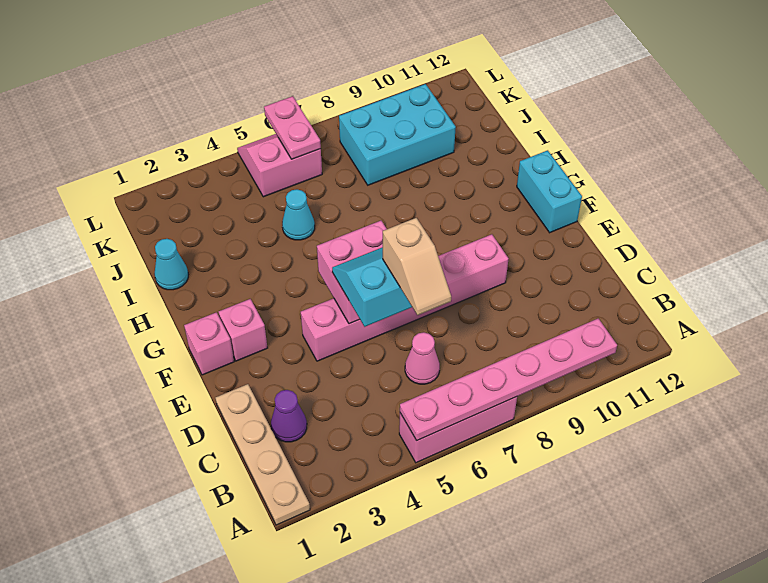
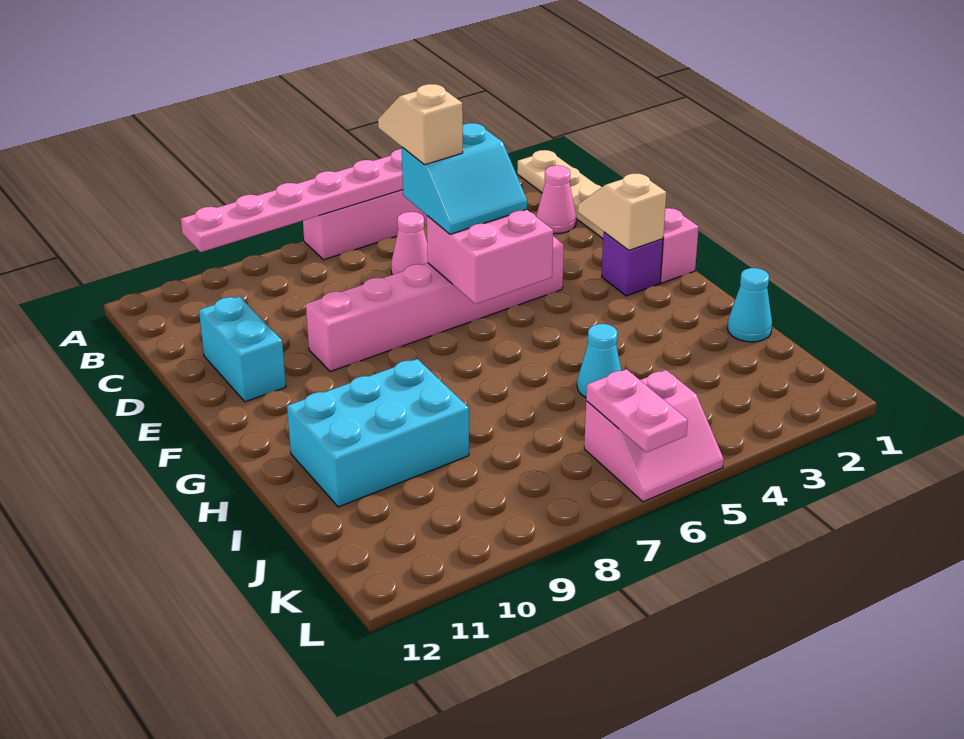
purple 1x1 cone [271,390,307,442] -> pink 1x1 cone [536,165,576,233]
none -> tan 1x2 slope [578,174,666,250]
pink 1x1 brick [218,299,267,361] -> purple 1x1 brick [602,232,663,296]
cyan 1x2 brick [517,150,582,233] -> cyan 1x2 brick moved to [199,297,286,402]
cyan 2x3 brick [339,84,456,185] -> cyan 2x3 brick moved to [287,359,469,507]

